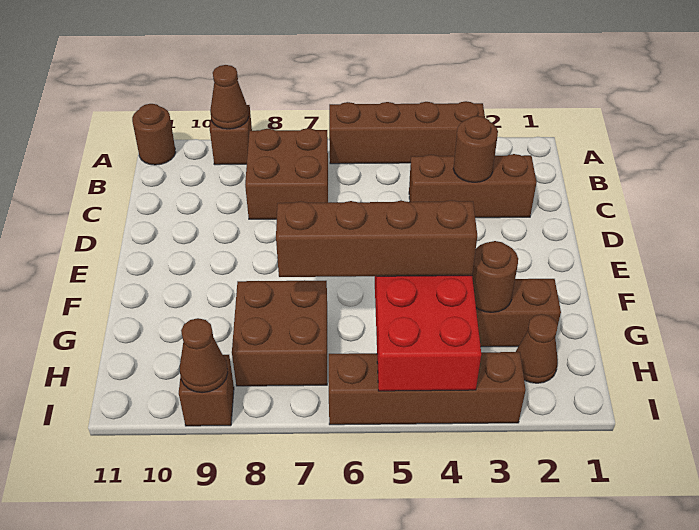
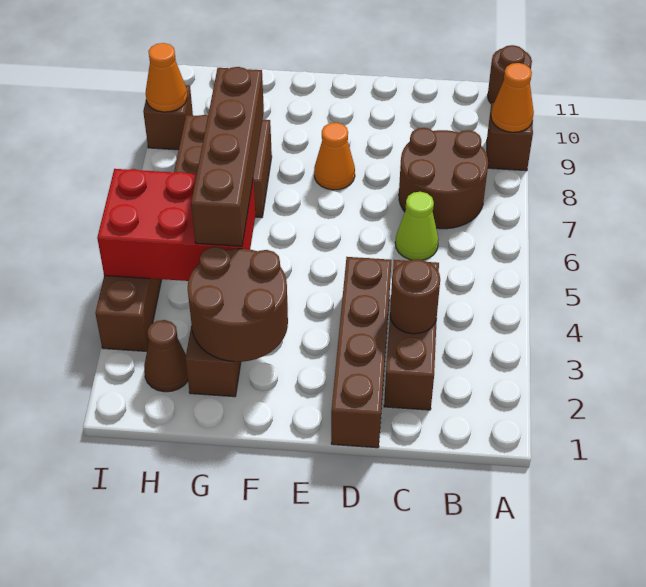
brown 1x4 brick [329,101,485,164] -> brown 1x4 brick moved to [331,257,391,448]
brown 1x1 cone [210,65,249,129] -> orange 1x1 cone [491,63,534,132]
brown 2x2 brick [245,128,328,219] -> brown 2x2 round brick [399,128,488,229]
none -> lime 1x1 cone [395,192,438,260]
none -> orange 1x1 cone [314,123,355,190]
brown 1x1 round brick [472,241,518,312] -> brown 2x2 round brick [188,247,288,362]
brown 1x1 cone [180,318,228,393] -> orange 1x1 cone [146,43,187,112]

